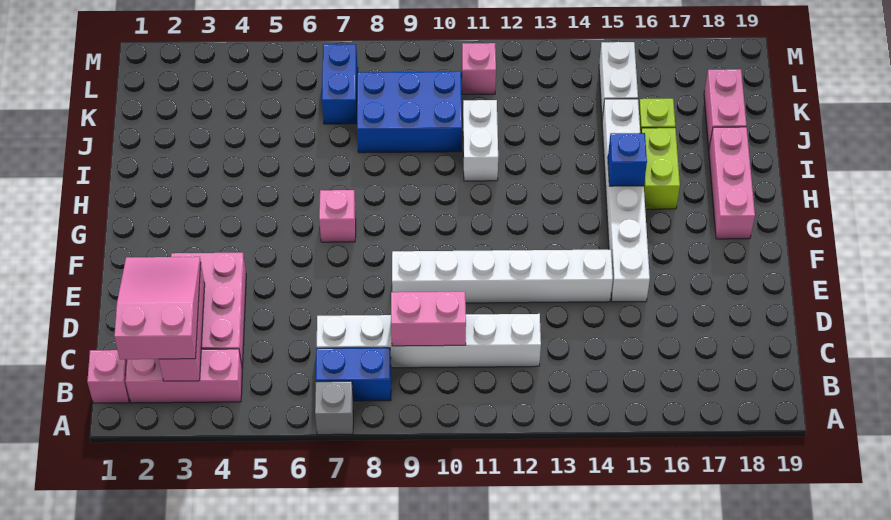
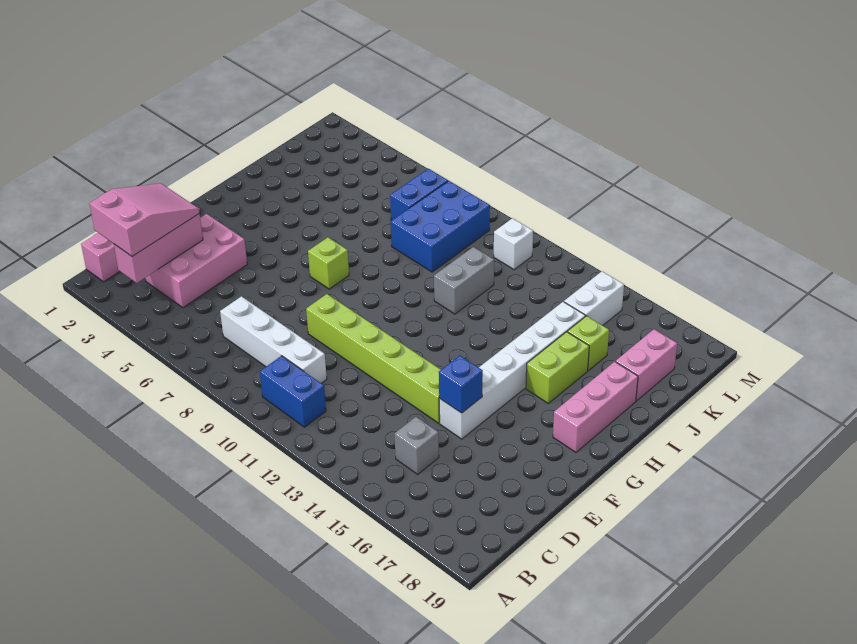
grey 1x1 brick [315,381,353,435] -> grey 1x1 brick moved to [395,417,439,474]
pink 1x3 brick [125,349,242,403] -> none
blue 1x2 brick [316,348,391,401] -> blue 1x2 brick moved to [260,356,326,427]
white 1x6 brick [317,314,541,368] -> white 1x4 brick [220,296,327,383]
pink 1x2 brick [391,292,466,346] -> none
white 1x6 brick [392,250,613,303] -> lime 1x6 brick [306,294,441,423]
pink 1x1 brick [319,190,356,242] -> lime 1x1 brick [308,237,349,289]
blue 1x1 brick [608,133,647,186] -> blue 1x1 brick moved to [439,356,483,413]
white 1x2 brick [463,100,498,181] -> grey 1x2 brick [434,247,494,314]
blue 2x3 brick [357,72,462,153] -> blue 2x3 brick turned to [391,181,490,272]
pink 1x1 brick [462,43,496,94] -> white 1x1 brick [494,218,533,270]

